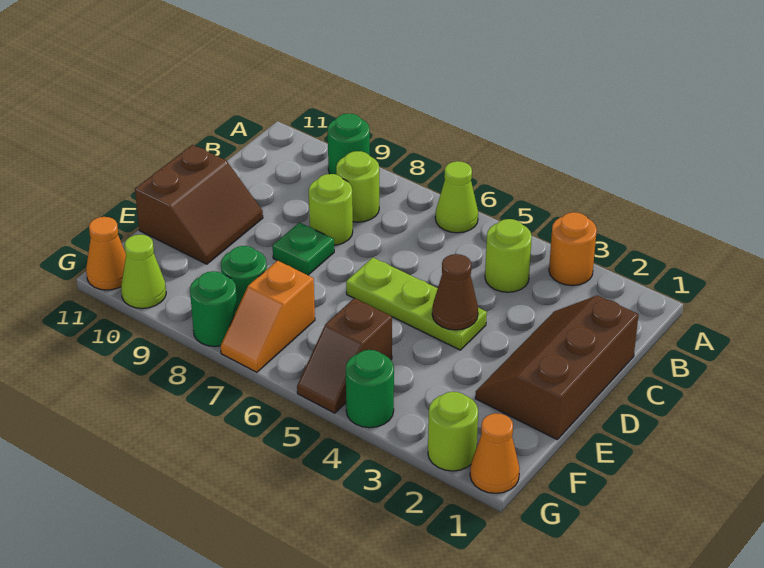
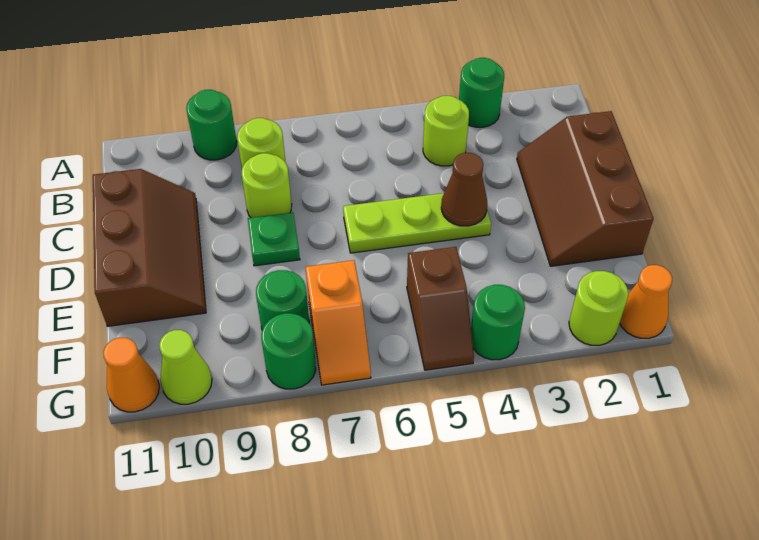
orange 1x1 round brick [549,212,597,286] -> green 1x1 round brick [459,58,504,127]
lime 1x1 cone [435,161,478,233] -> none
brown 2x2 slope [135,145,263,264] -> brown 2x3 slope [93,169,206,326]

